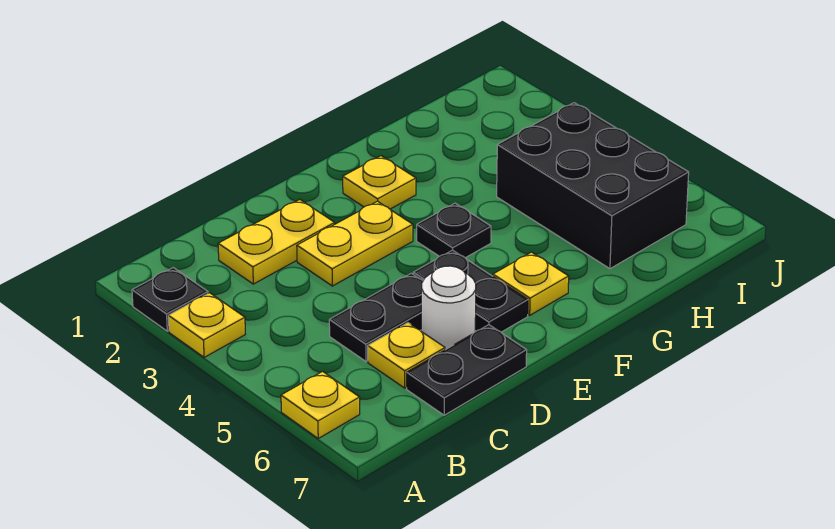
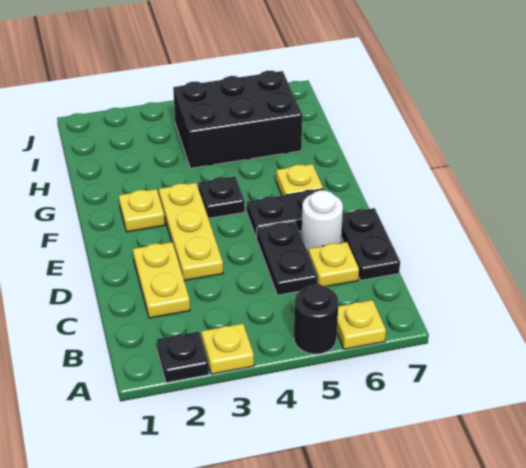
none -> black 1x1 round brick [294,284,339,354]
yellow 1x2 plate [297,201,413,286] -> yellow 1x3 plate [159,183,223,281]

